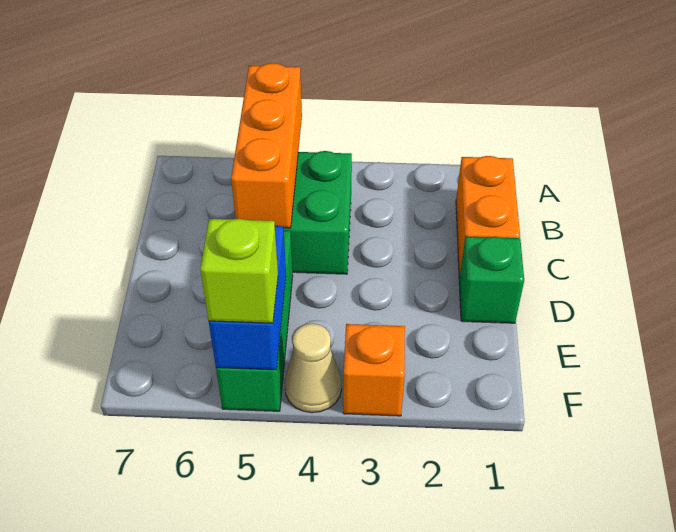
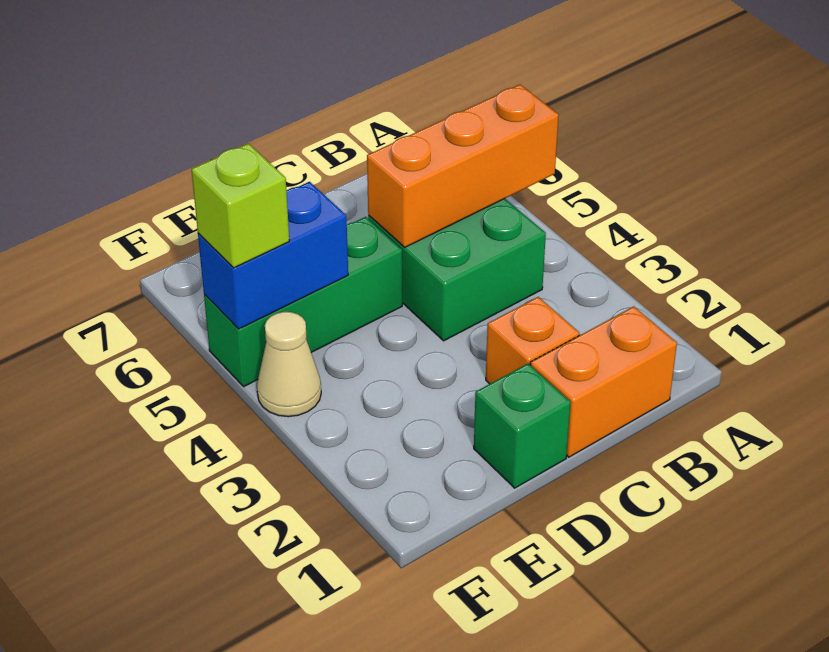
orange 1x1 brick [343,324,405,416] -> orange 1x1 brick moved to [486,297,579,384]

